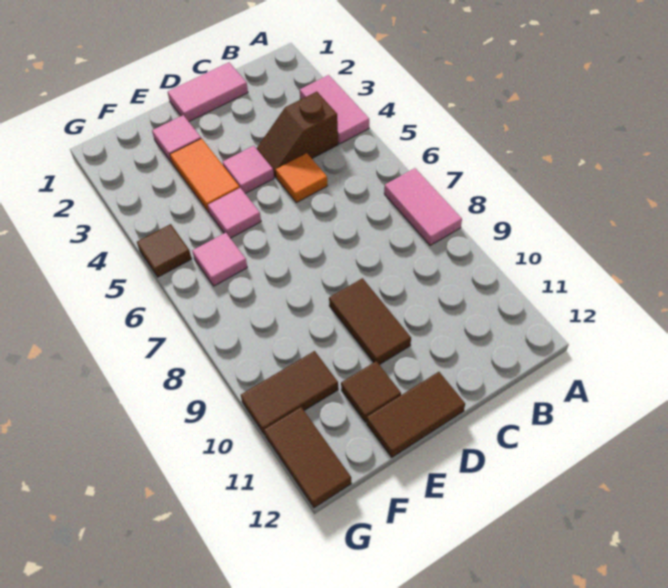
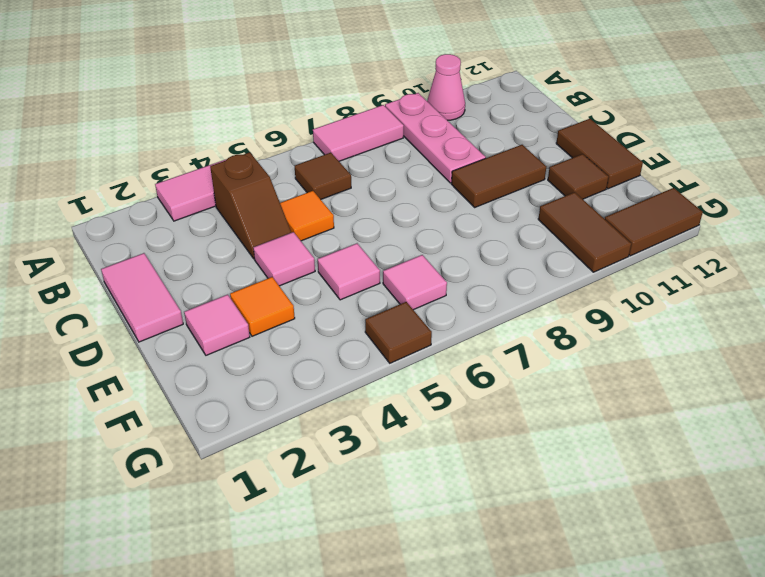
none -> pink 1x3 plate [385,93,486,183]
none -> pink 1x1 cone [427,54,465,120]
none -> brown 1x1 tile [295,153,351,199]
orange 1x2 tile [170,138,240,212] -> orange 1x1 tile [230,277,295,336]

